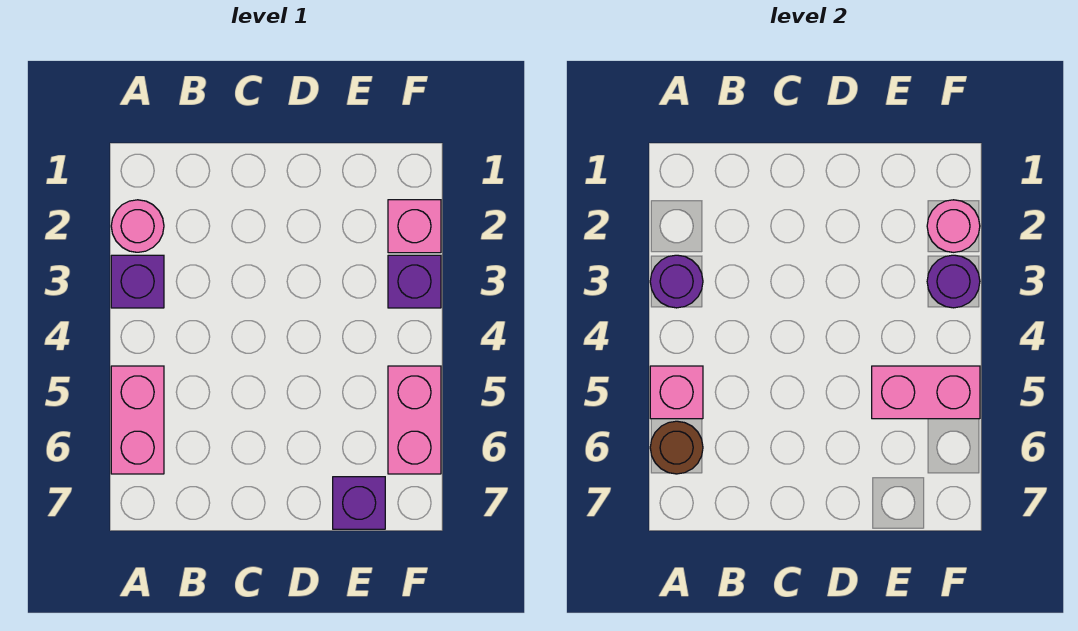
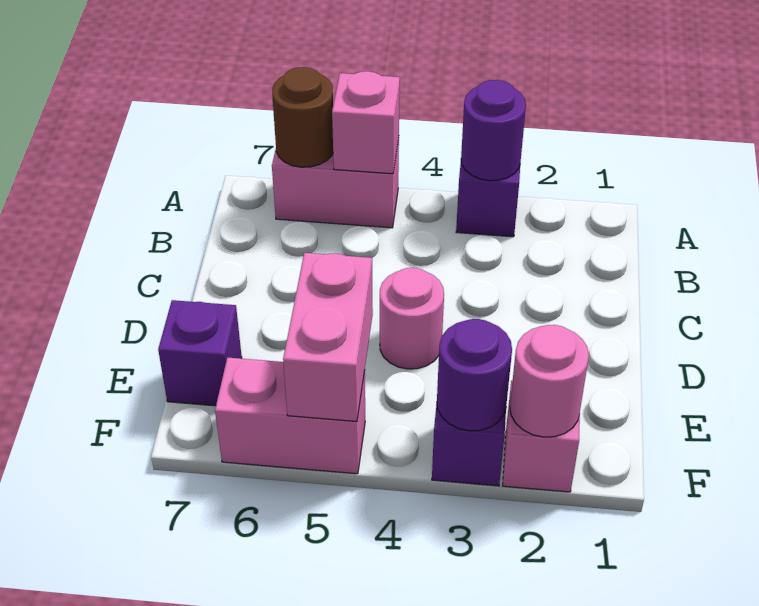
pink 1x1 round brick [111,200,164,252] -> pink 1x1 round brick moved to [380,268,444,369]

